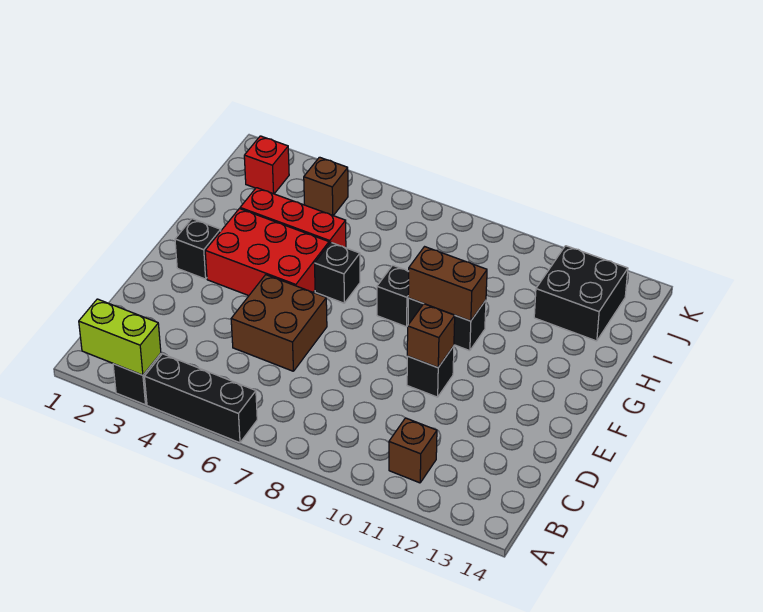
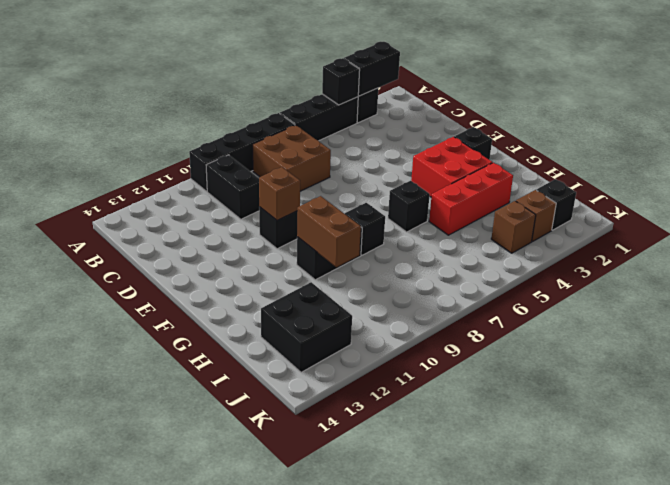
lime 1x2 brick [79,299,161,375] -> black 1x2 brick [344,42,400,96]
none -> black 1x1 brick [322,58,360,105]
none -> black 1x4 brick [189,113,295,191]
none -> black 1x2 brick [206,155,259,219]
brown 1x1 brick [389,418,437,483] -> brown 1x1 brick moved to [516,190,556,242]
brown 2x2 brick [231,275,327,371] -> brown 2x2 brick moved to [253,125,331,191]
red 2x3 brick [205,209,329,296] -> red 2x2 brick [411,137,492,197]
brown 1x2 brick [408,247,487,321] -> brown 1x2 brick turned to [297,196,361,267]
red 1x1 brick [244,136,289,194] -> black 1x1 brick [536,179,576,230]

